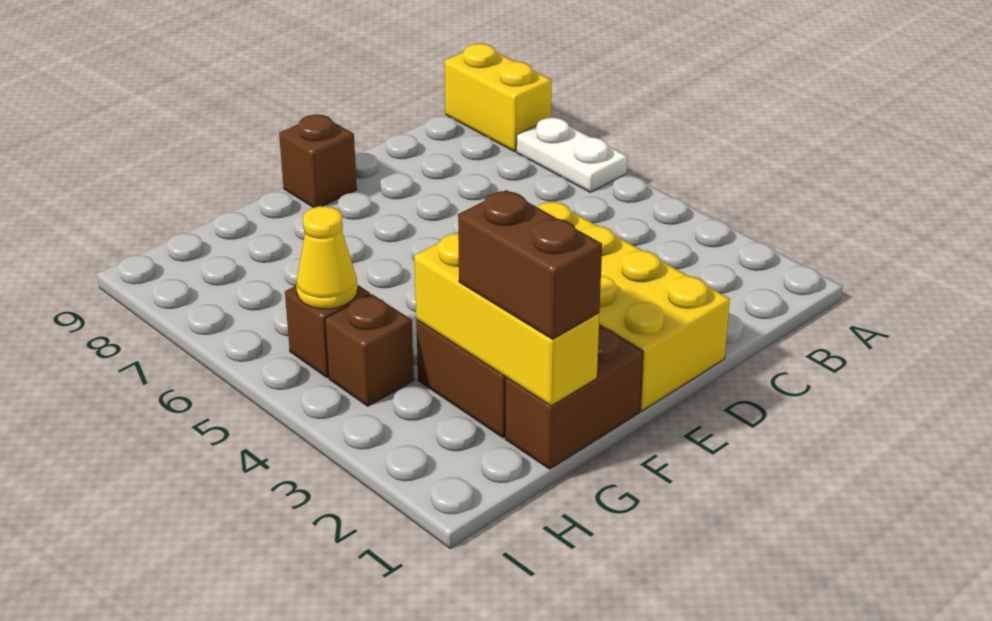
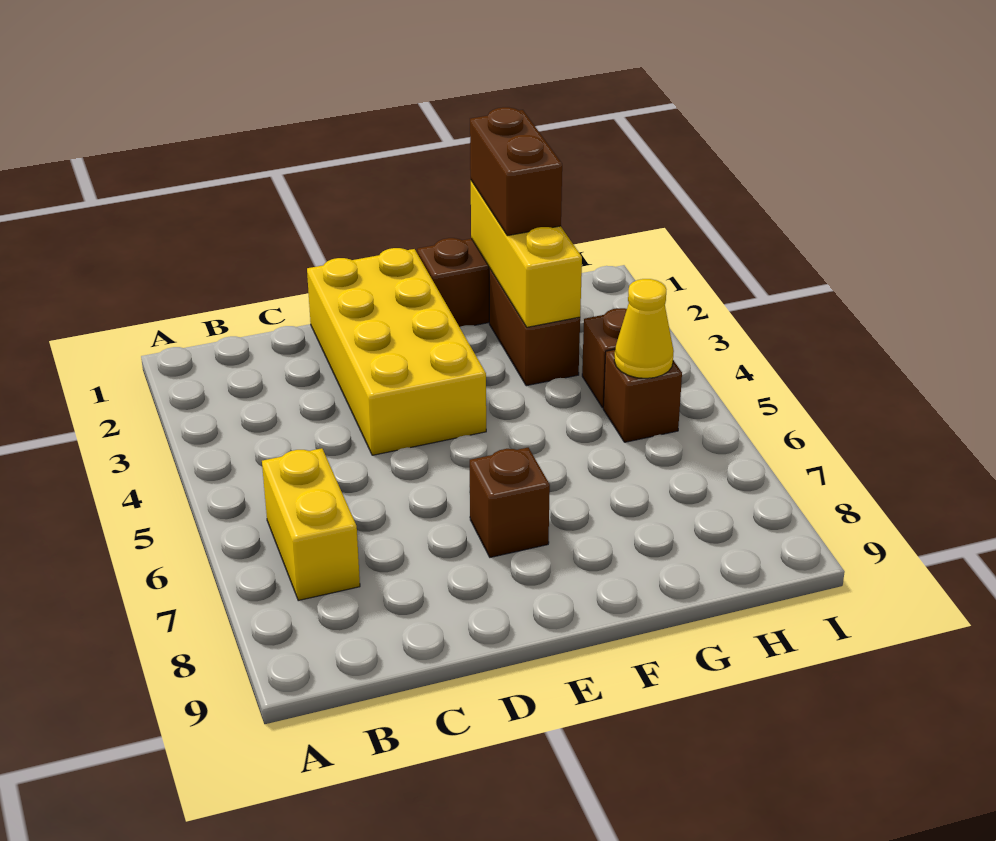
white 1x2 plate [516,118,627,192] -> none
yellow 1x2 brick [445,44,552,152] -> yellow 1x2 brick moved to [262,448,360,601]
brown 1x1 brick [279,115,357,208] -> brown 1x1 brick moved to [469,448,550,557]

